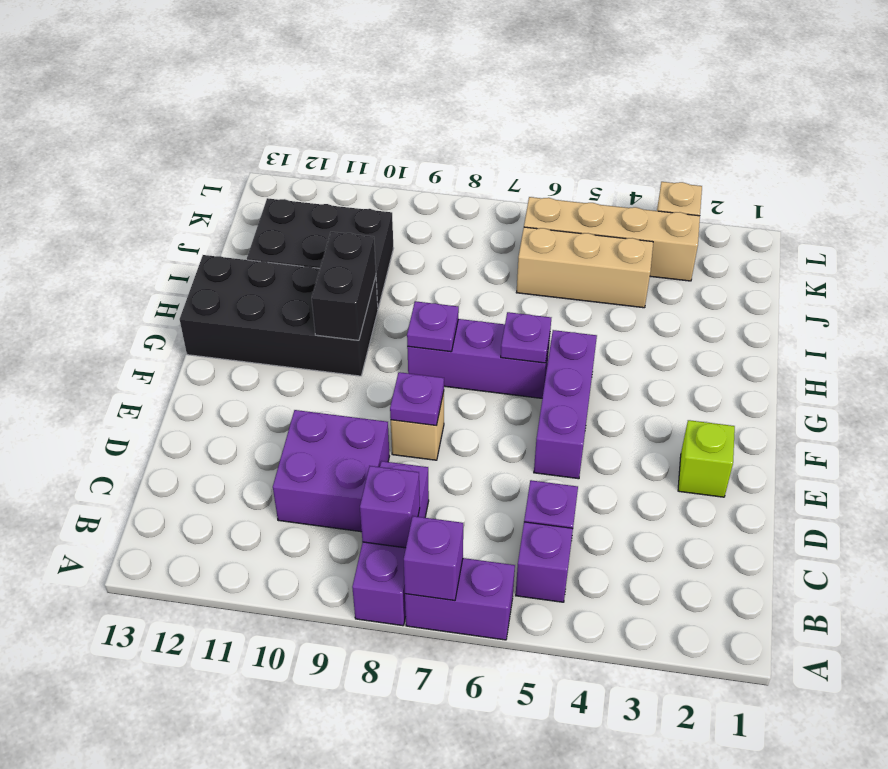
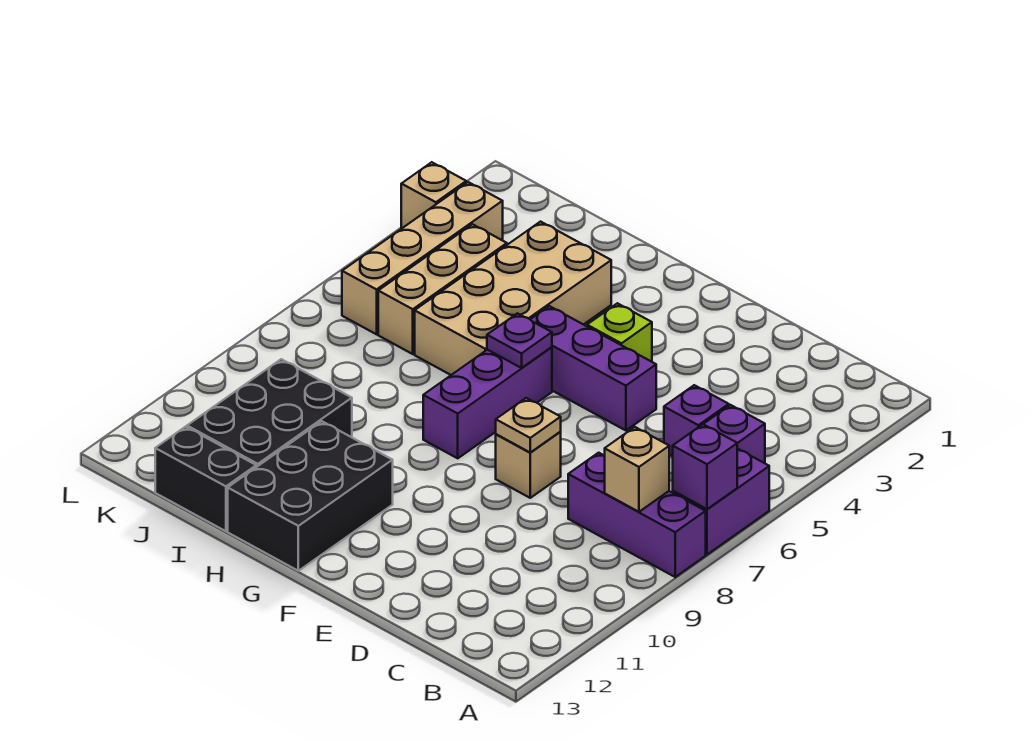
purple 1x1 brick [360,466,420,548] -> tan 1x1 brick [605,427,669,512]
purple 2x2 brick [273,410,389,532] -> none
lime 1x1 brick [678,420,735,497] -> lime 1x1 brick moved to [587,303,652,362]
purple 1x1 plate [390,372,444,426] -> tan 1x1 plate [496,398,561,453]
purple 1x1 plate [407,301,459,352] -> none
black 2x4 brick [180,255,378,376] -> black 2x3 brick [228,421,393,571]
black 1x2 brick [312,232,376,340] -> black 1x2 brick moved to [155,427,256,531]
none -> tan 2x4 brick [415,222,611,375]

